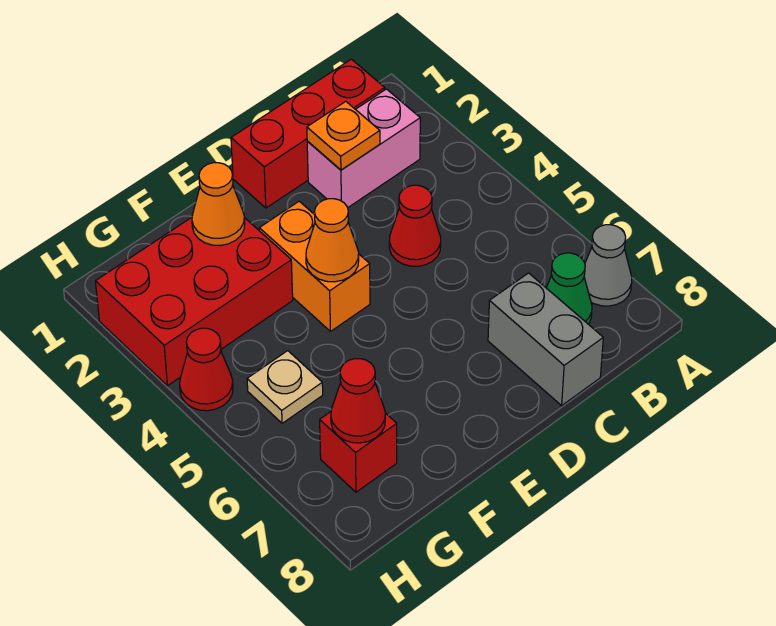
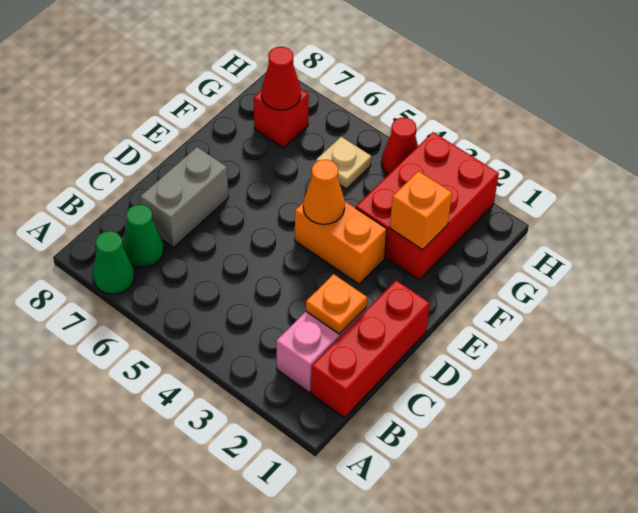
grey 1x1 cone [584,225,632,306] -> green 1x1 cone [93,231,134,294]
red 1x1 cone [389,185,441,266] -> none
grey 1x2 brick [488,273,603,406] -> grey 1x2 brick turned to [141,147,229,247]
orange 1x1 cone [192,163,245,246] -> orange 1x1 brick [390,171,452,250]

